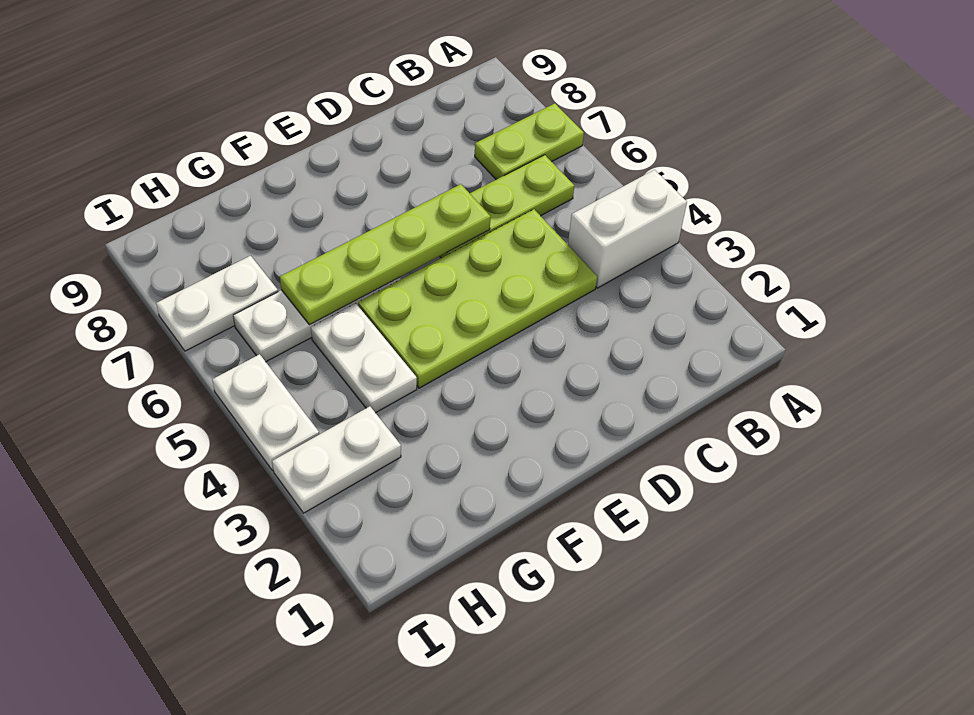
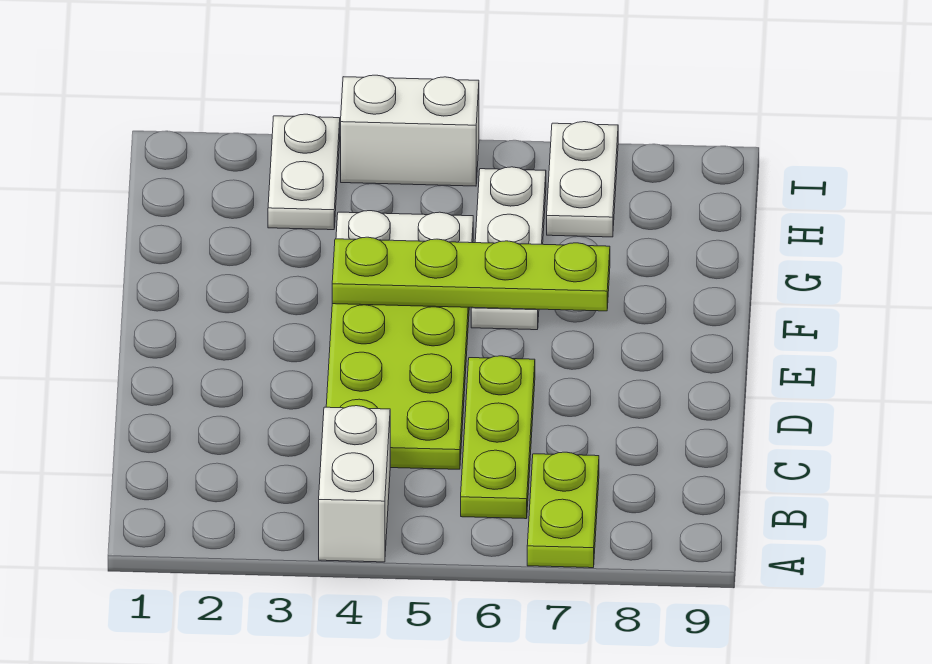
lime 1x4 plate [280,184,491,325] -> lime 1x4 plate turned to [332,237,610,311]
white 1x2 plate [212,354,319,471] -> white 1x2 brick [341,75,479,186]

